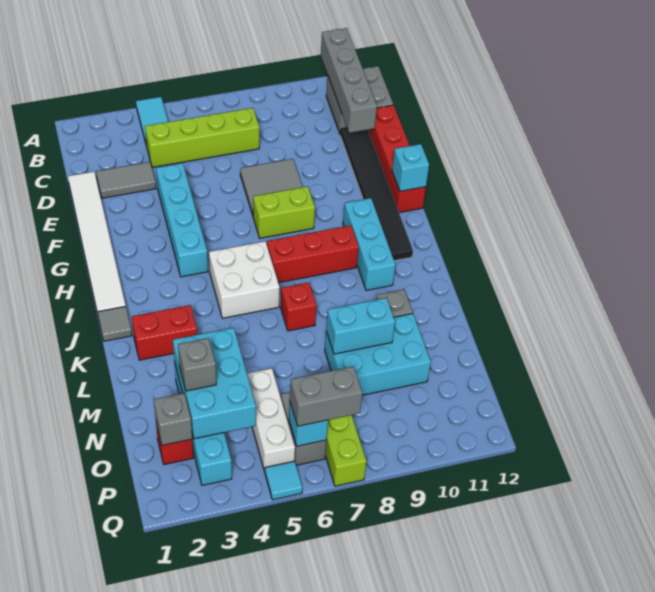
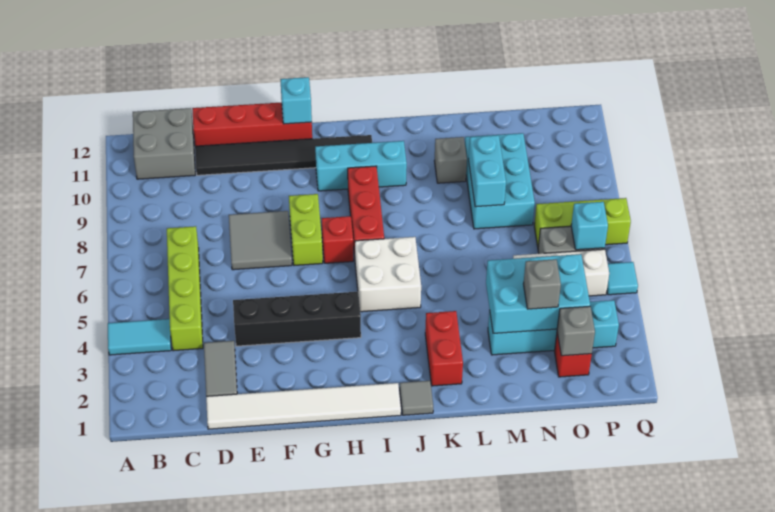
grey 1x4 brick [321,28,377,133] -> none
cyan 1x4 brick [156,163,208,277] -> black 1x4 brick [233,292,361,346]
red 1x1 brick [281,282,316,331] -> red 1x1 brick moved to [322,216,353,263]
grey 1x2 brick [290,366,362,426] -> none

